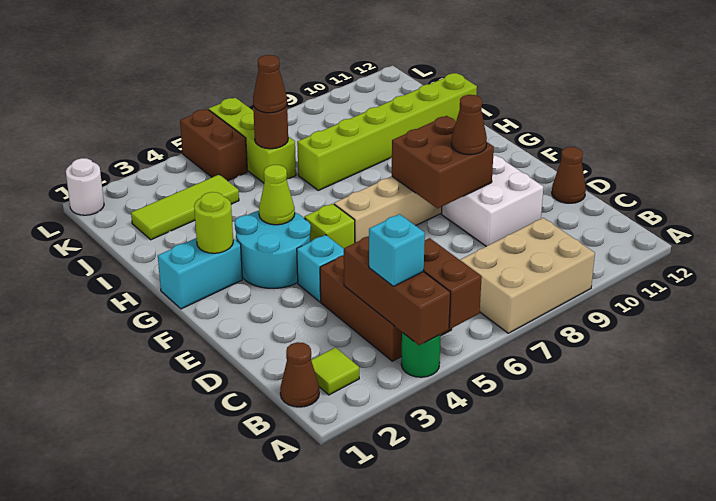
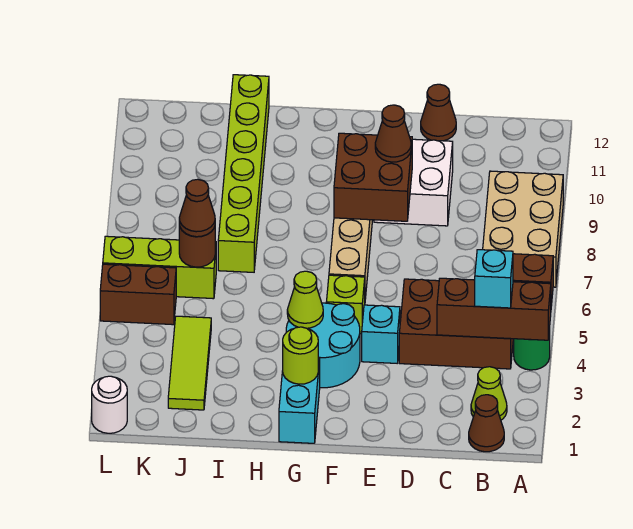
lime 1x1 tile [311,347,359,395] -> lime 1x1 cone [471,367,507,420]

